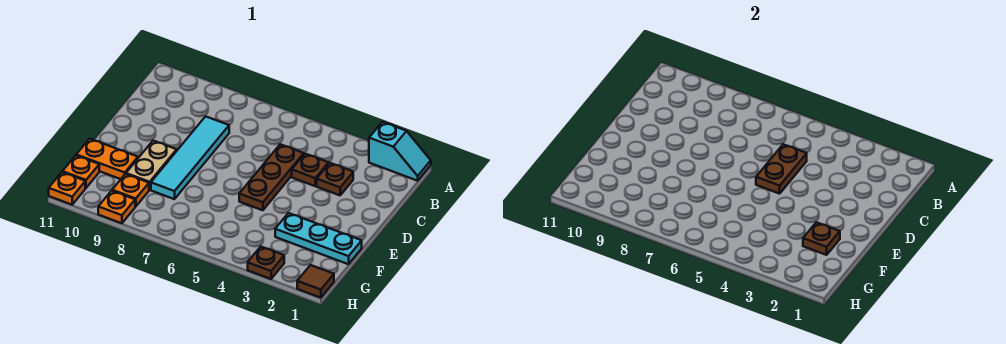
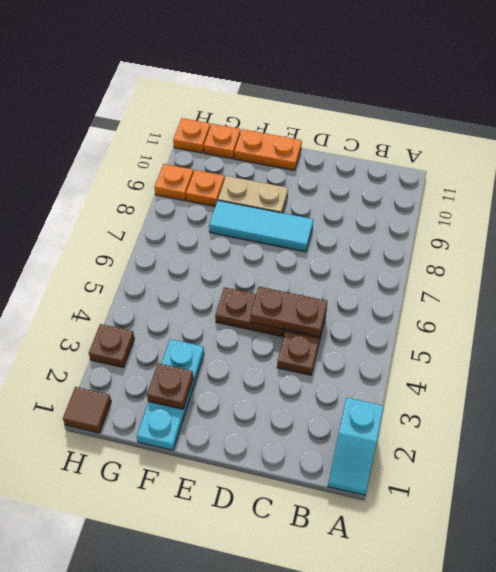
brown 1x1 plate [317,163,353,195] -> none
cyan 1x4 tile [151,116,229,199] -> cyan 1x3 tile [209,201,313,252]
orange 1x2 plate [76,139,138,179] -> orange 1x2 plate turned to [234,129,302,170]

